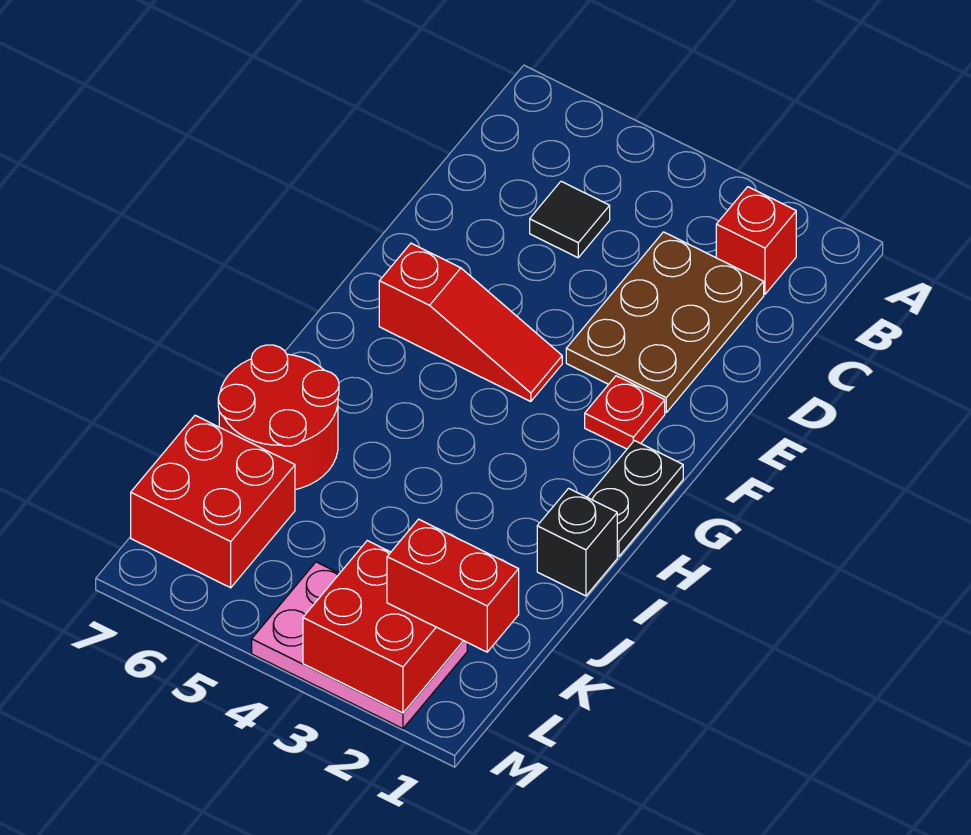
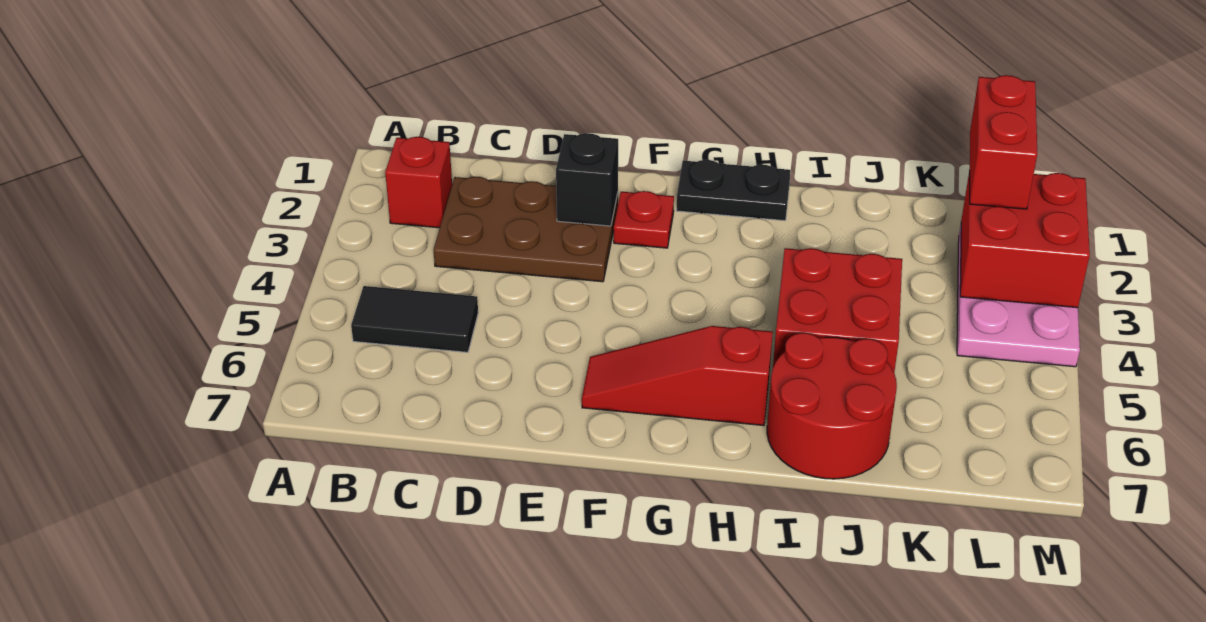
black 1x1 tile [530,181,610,258] -> black 1x2 tile [351,286,478,352]
red 1x3 slope [379,243,562,402] -> red 1x3 slope turned to [582,326,773,426]
black 1x1 brick [537,488,617,596] -> black 1x1 brick moved to [556,133,618,226]
red 2x2 brick [131,415,295,588] -> red 2x2 brick moved to [773,248,902,372]

